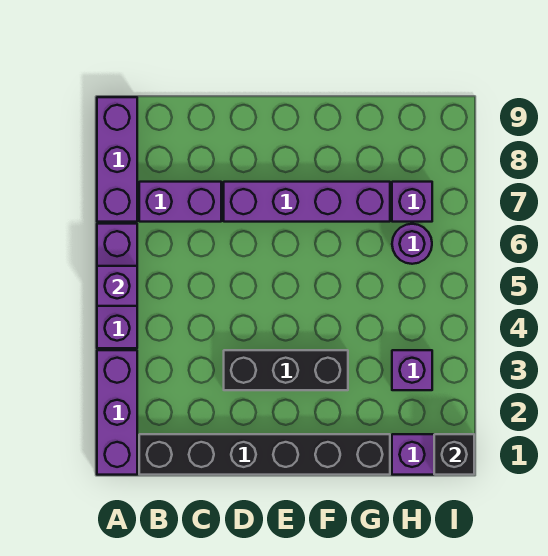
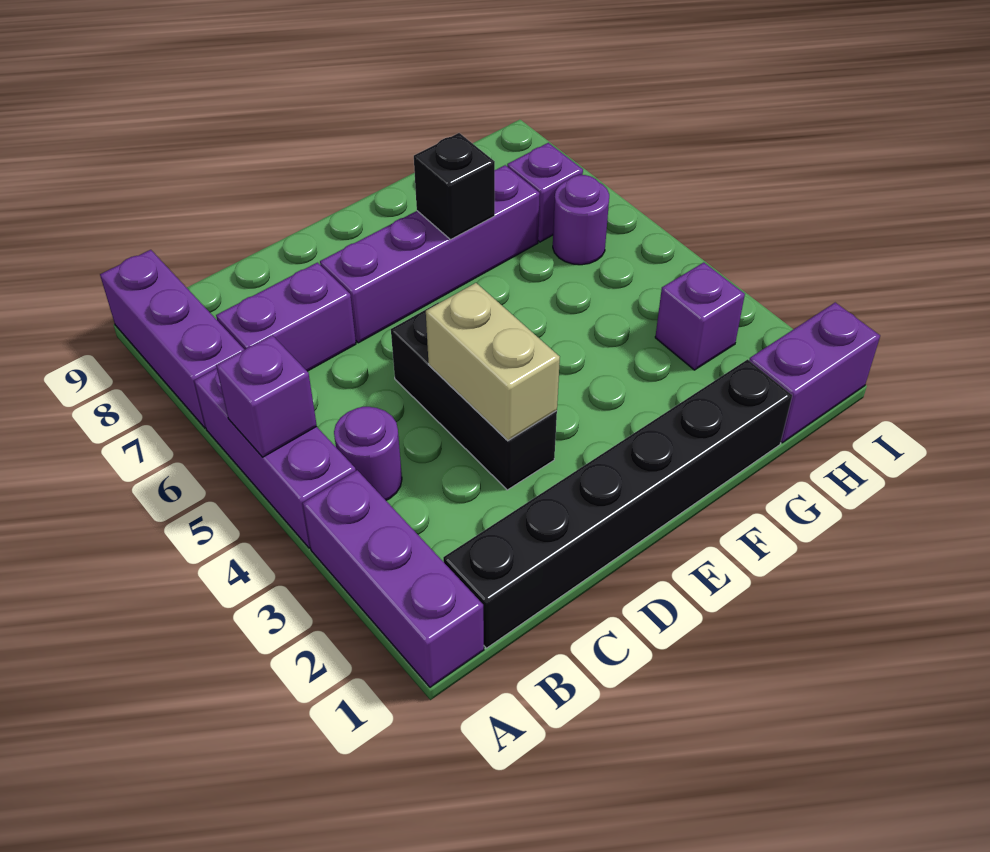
none -> purple 1x1 round brick [334,407,402,500]
black 1x3 brick [224,350,348,390] -> black 1x3 brick turned to [391,303,557,490]
none -> tan 1x2 brick [426,283,560,441]
black 1x1 brick [434,434,474,475] -> black 1x1 brick moved to [414,133,495,240]

